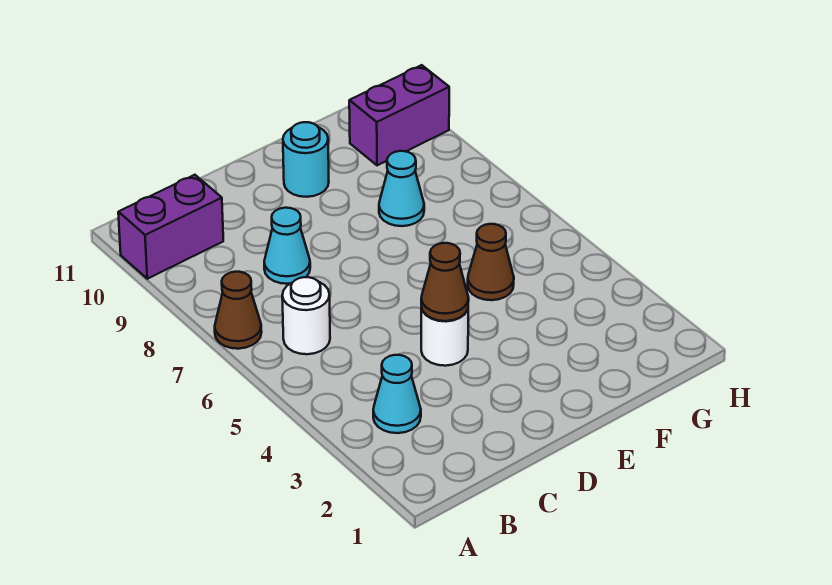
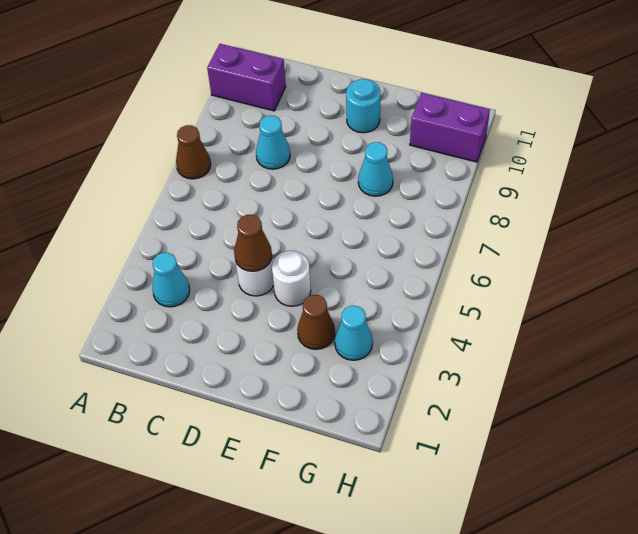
white 1x1 round brick [282,277,330,354] -> white 1x1 round brick moved to [272,250,311,306]
brown 1x1 cone [468,224,514,300] -> brown 1x1 cone moved to [297,295,335,349]
none -> cyan 1x1 cone [335,306,373,360]

